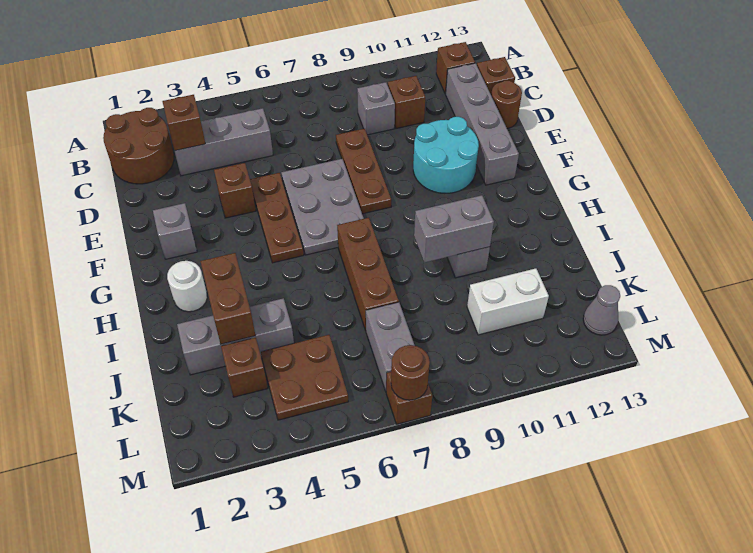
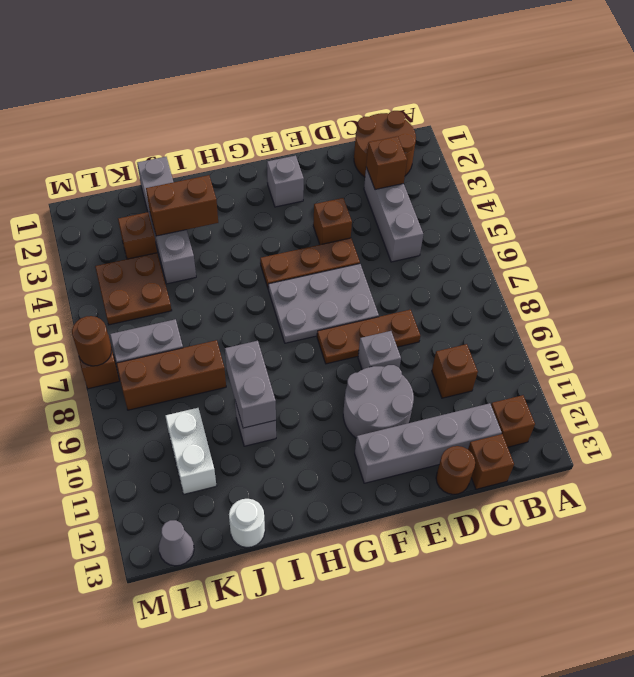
grey 1x1 brick [357,82,395,135] -> grey 1x1 brick moved to [358,331,401,370]
cyan 2x2 round brick [413,117,479,194] -> grey 2x2 round brick [343,365,414,438]
white 1x1 round brick [167,261,207,312] -> white 1x1 round brick moved to [229,499,265,547]
brown 1x3 brick [337,218,399,330] -> brown 1x3 brick moved to [117,340,226,410]
grey 1x3 brick [177,298,294,375] -> grey 1x4 brick [137,157,196,284]

